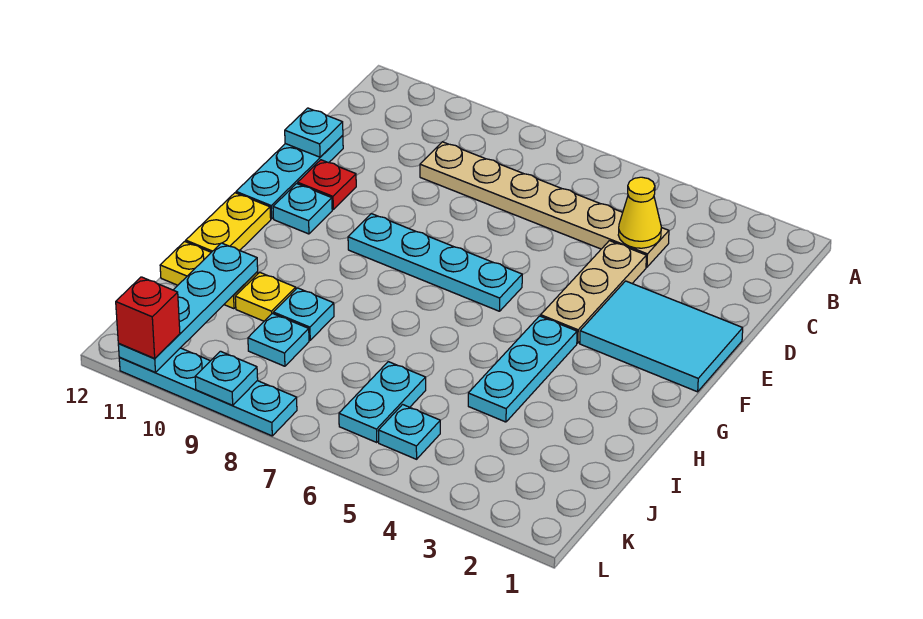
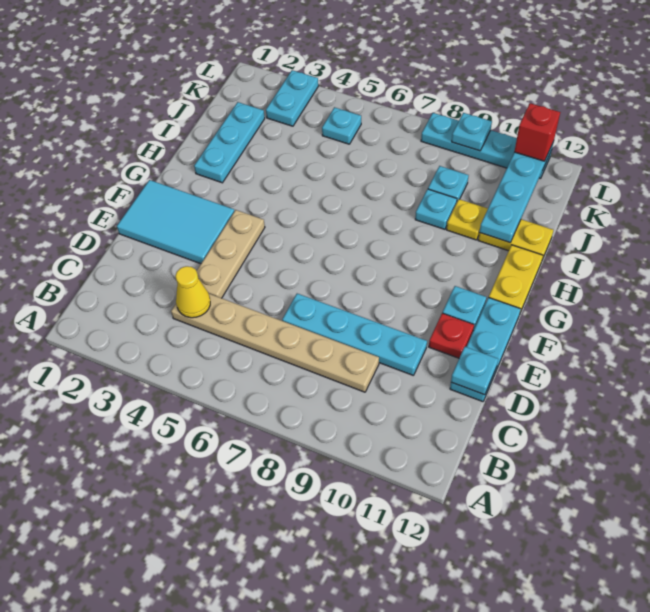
cyan 1x4 plate [348,214,522,311] -> cyan 1x4 plate moved to [282,294,427,375]
cyan 1x3 plate [468,316,577,422] -> cyan 1x3 plate moved to [194,102,265,183]
cyan 1x2 plate [339,362,426,442] -> cyan 1x2 plate moved to [266,70,318,126]

